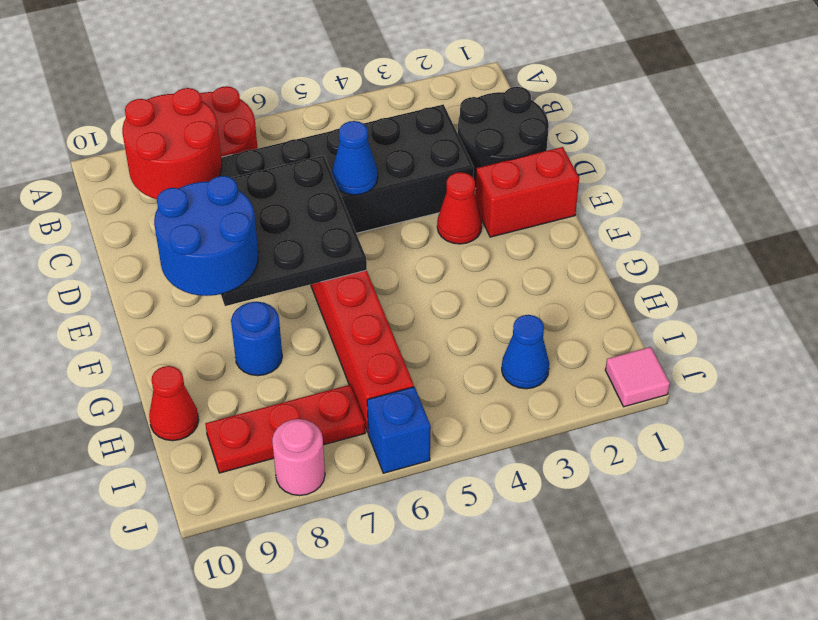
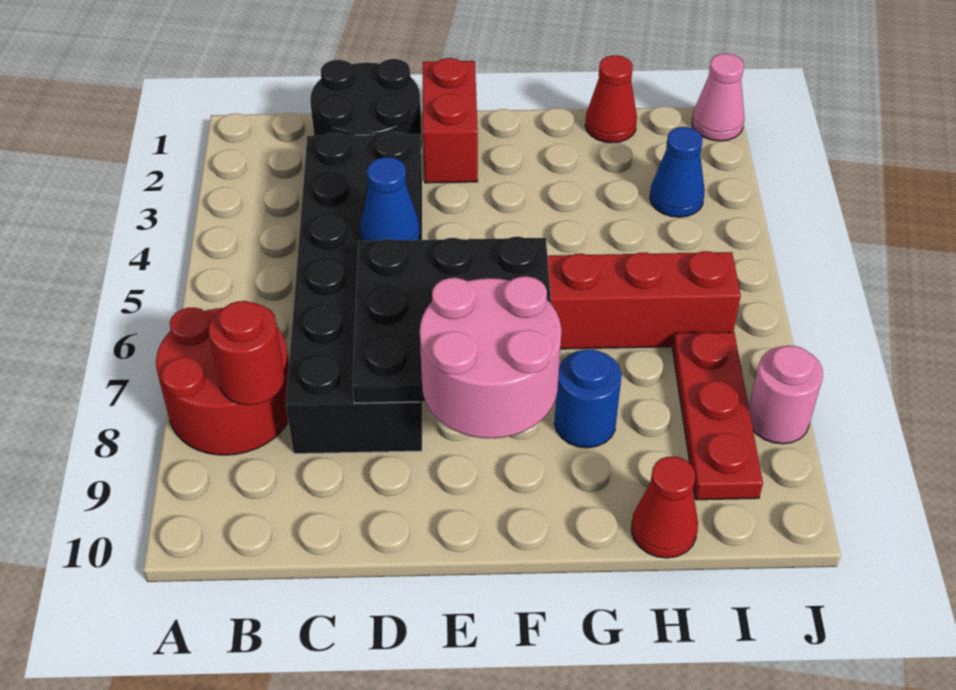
red 2x2 round brick [122,88,222,199] -> red 1x1 round brick [209,301,284,405]
red 1x1 cone [437,172,482,244] -> red 1x1 cone moved to [585,55,637,143]
blue 2x2 round brick [154,176,258,296] -> pink 2x2 round brick [420,276,561,438]
pink 1x1 tile [605,347,670,407] -> pink 1x1 cone [692,54,744,141]
blue 1x1 brick [367,387,431,473] -> none

